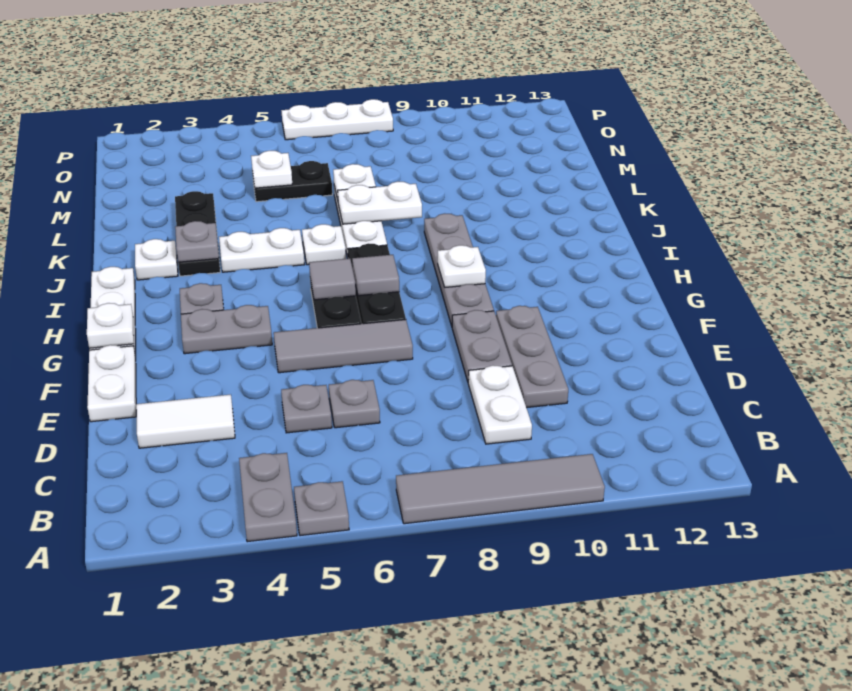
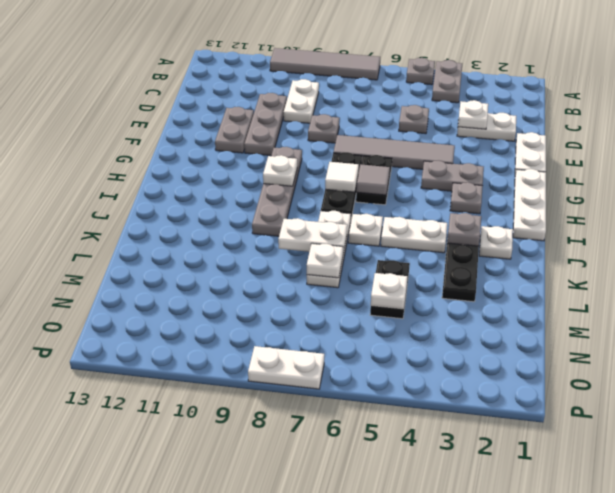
white 1x2 tile [136,395,235,448] -> white 1x2 plate [457,113,516,141]
grey 1x1 plate [329,380,380,428] -> grey 1x1 plate moved to [308,114,340,143]
grey 1x2 plate [452,310,512,381] -> grey 1x2 plate moved to [215,107,254,153]
grey 1x3 tile [274,320,413,373] -> grey 1x4 tile [333,135,455,169]
white 1x1 plate [87,303,134,348] -> white 1x1 plate moved to [458,100,488,129]
grey 1x1 tile [352,255,399,296] -> white 1x1 tile [325,162,359,192]
black 1x2 plate [253,161,332,202] -> black 1x2 plate turned to [370,260,410,319]
white 1x3 plate [281,99,393,140] -> white 1x2 plate [248,346,324,389]

